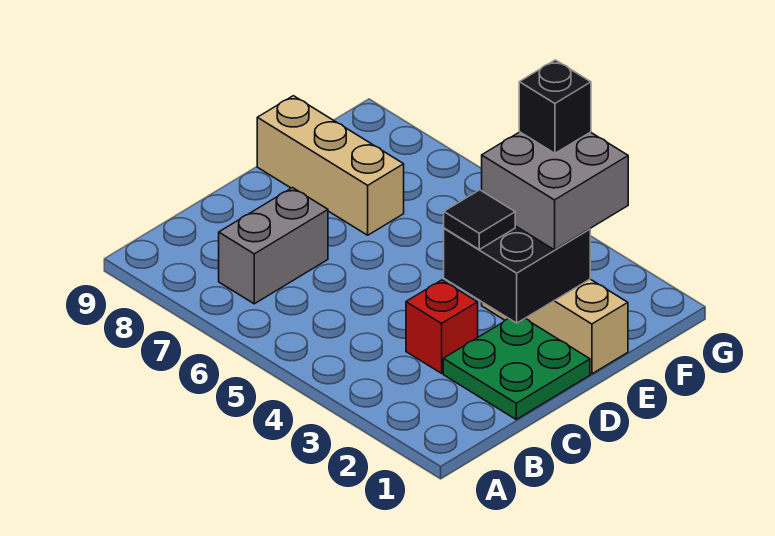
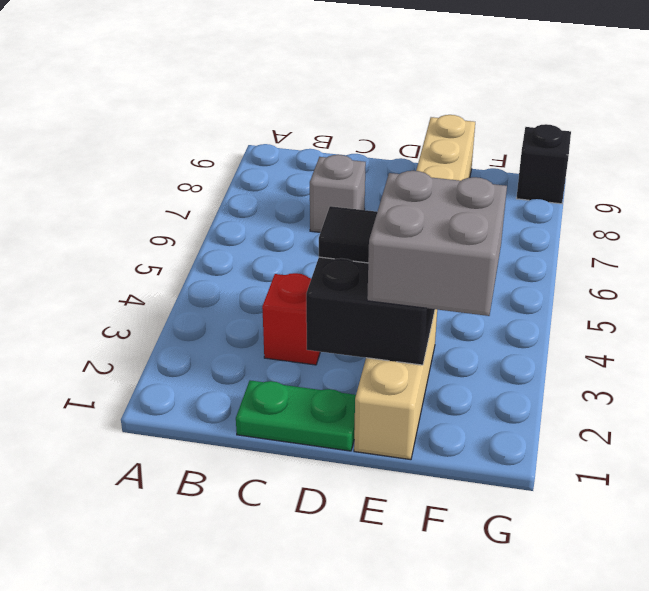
grey 1x2 brick [219,188,328,304] -> grey 1x1 brick [310,155,366,232]
green 2x2 plate [443,318,590,419] -> green 1x2 plate [236,380,356,451]
black 1x1 brick [519,60,591,153] -> black 1x1 brick moved to [516,124,571,204]

